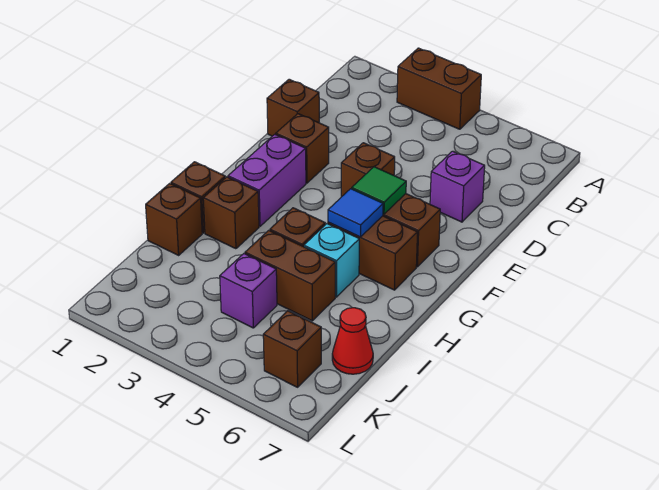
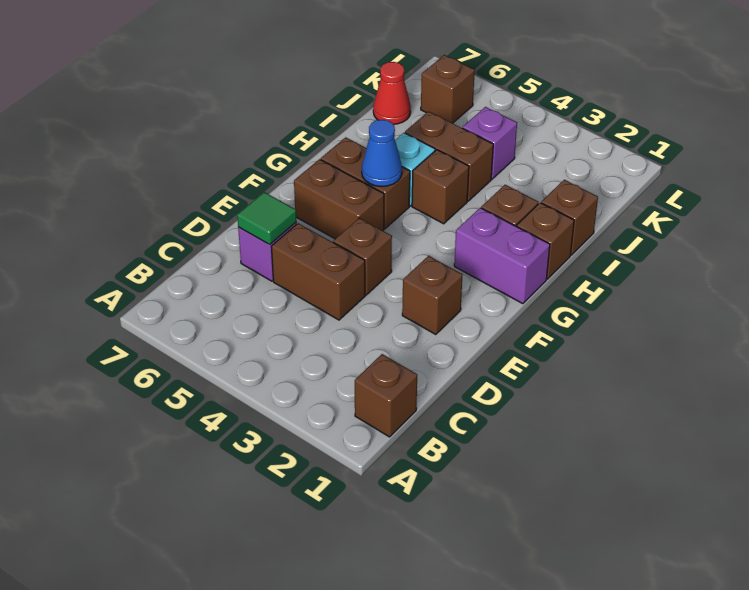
brown 1x2 brick [397,48,481,129] -> brown 1x2 brick moved to [271,223,365,320]
brown 1x1 brick [267,79,319,136] -> brown 1x1 brick moved to [355,354,417,437]
purple 1x2 brick [228,134,306,226] -> purple 1x2 brick turned to [454,208,550,304]
green 1x1 tile [352,167,406,214] -> green 1x1 tile moved to [237,192,297,245]
blue 1x1 tile [328,189,383,237] -> blue 1x1 cone [362,120,402,187]

